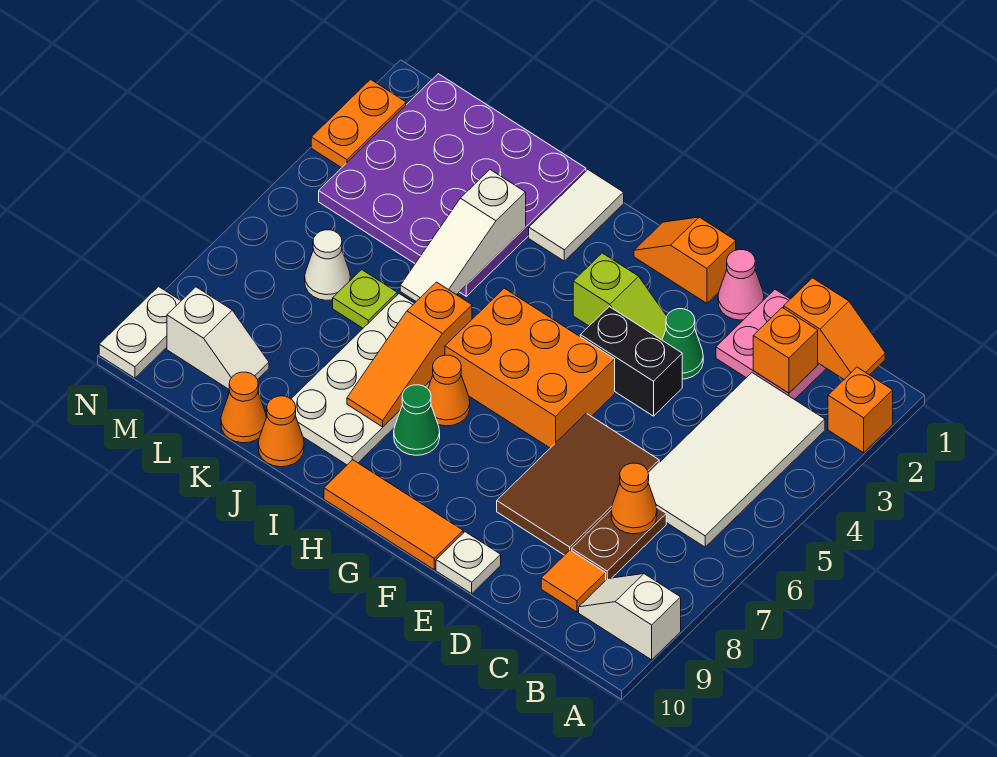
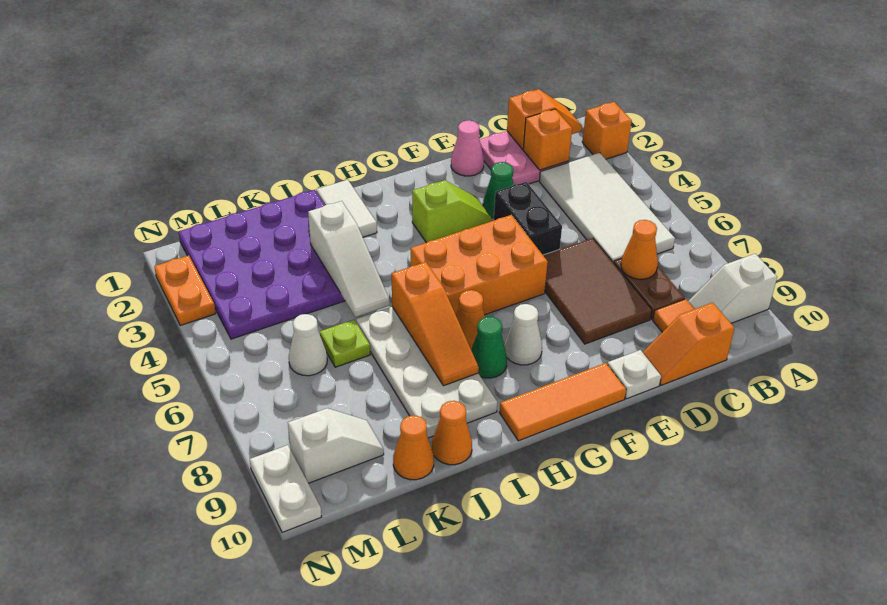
black 1x2 brick [580,307,682,416] -> black 1x2 brick turned to [494,182,562,255]
orange 1x2 slope [634,217,736,303] -> orange 1x2 slope moved to [643,303,734,385]
none -> white 1x1 cone [504,304,542,365]

